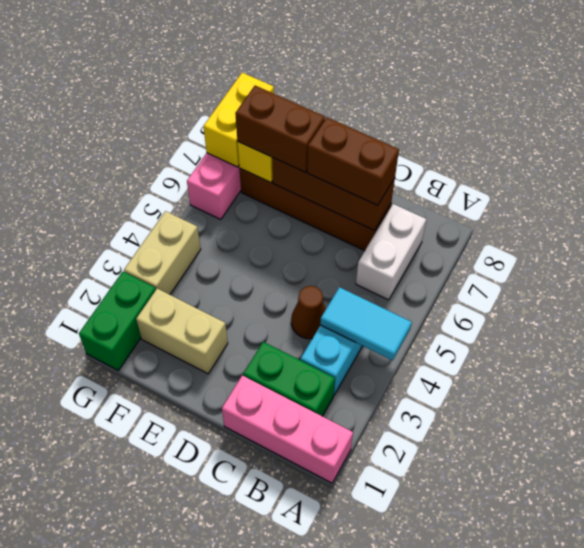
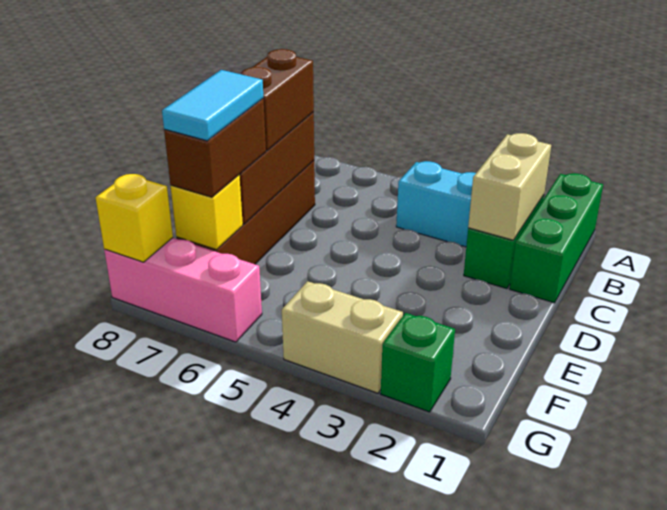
pink 1x3 brick [222,375,353,483] -> green 1x3 brick [509,173,603,303]
cyan 1x2 tile [320,287,412,361] -> cyan 1x2 tile moved to [162,70,263,141]
white 1x2 brick [356,204,426,300] -> none
brown 1x1 cone [291,286,326,339] -> none
tan 1x2 brick [136,289,228,374] -> tan 1x2 brick moved to [468,133,551,240]
green 1x2 brick [79,272,156,370] -> green 1x1 brick [381,313,455,412]
yellow 1x2 brick [203,73,274,167] -> yellow 1x1 brick [96,174,173,262]

